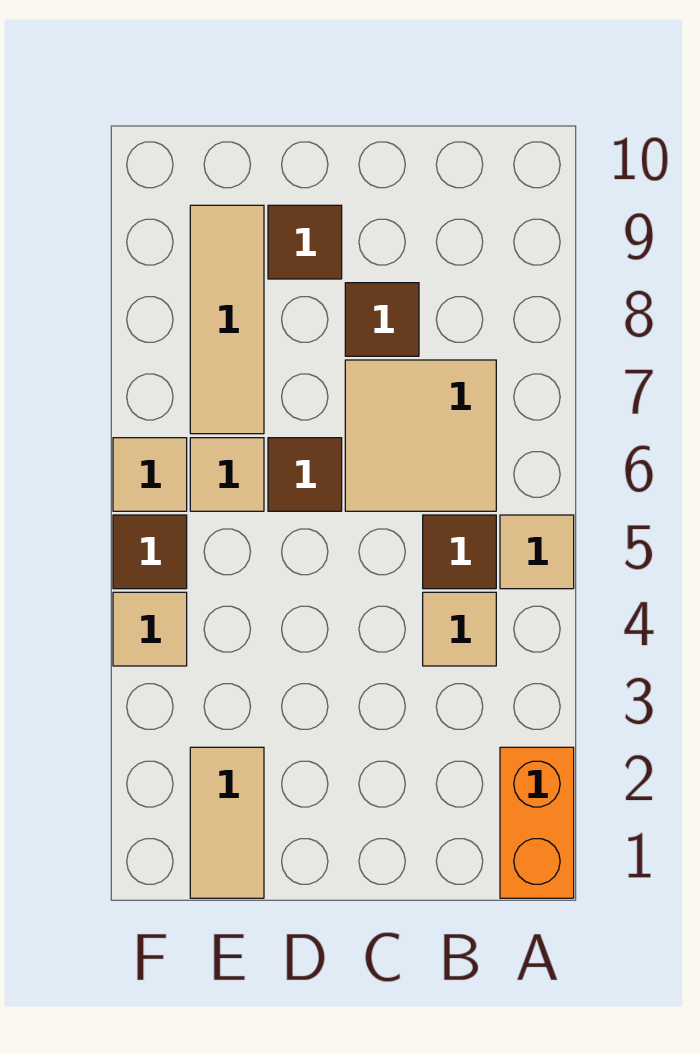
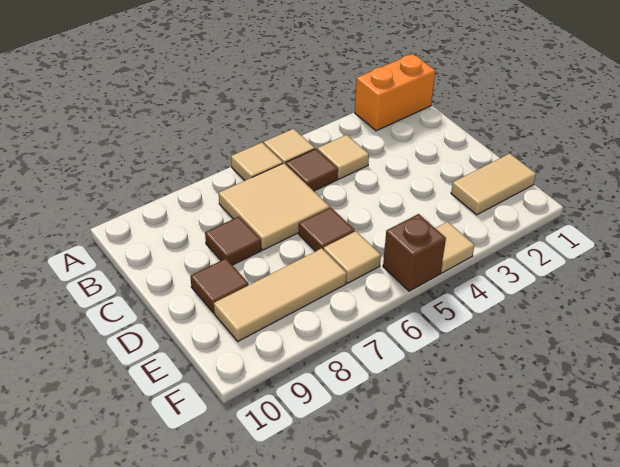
brown 1x1 tile [113,515,187,589] -> brown 1x1 brick [383,214,446,291]
tan 1x1 tile [113,438,187,511] -> tan 1x1 tile moved to [231,143,283,180]

